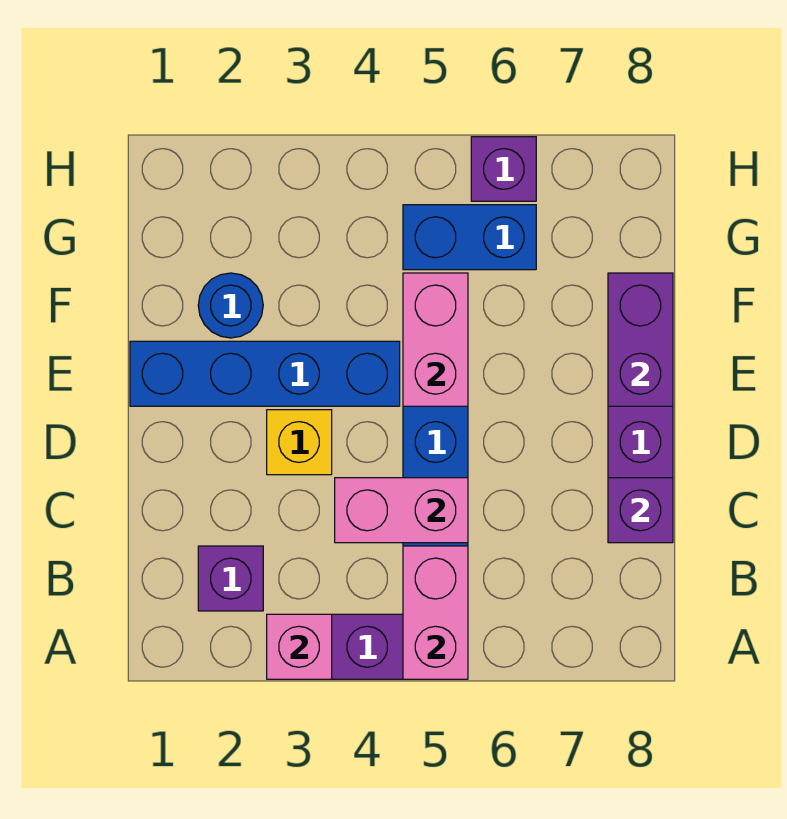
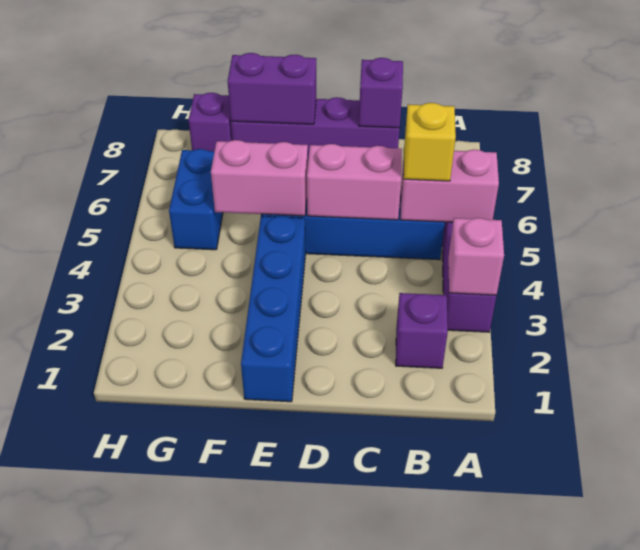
pink 1x2 brick [335,478,468,543] -> pink 1x2 brick turned to [307,144,402,220]
yellow 1x1 brick [267,410,332,475] -> yellow 1x1 brick moved to [404,103,456,181]
blue 1x1 round brick [198,273,263,338] -> none
purple 1x1 brick [471,137,536,201] -> purple 1x1 brick moved to [189,93,232,151]

